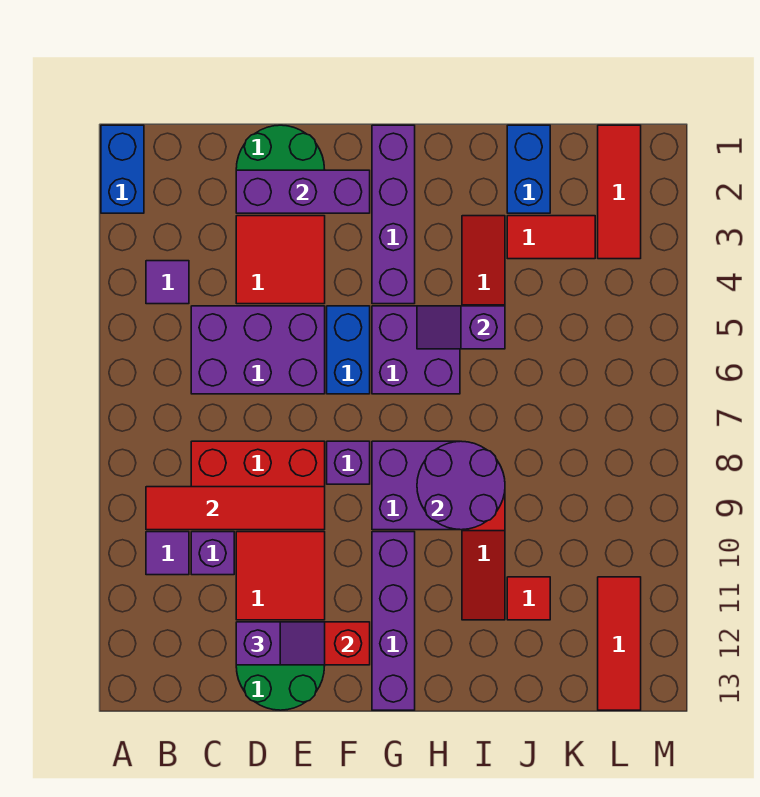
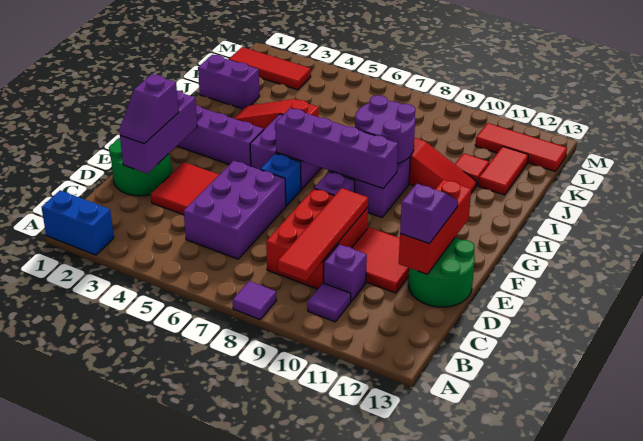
purple 1x1 tile [146,261,189,304] -> purple 1x1 tile moved to [233,281,277,319]
blue 1x2 brick [327,306,370,394] -> blue 1x1 brick [261,154,301,206]
purple 1x4 brick [372,532,415,710] -> purple 1x4 brick moved to [275,108,398,188]
purple 1x2 slope [417,306,505,349] -> purple 1x2 slope moved to [119,74,179,144]
blue 1x2 brick [507,125,550,213] -> purple 1x2 brick [198,55,260,109]
red 1x2 tile [507,216,595,259] -> red 1x2 tile moved to [478,146,528,195]

